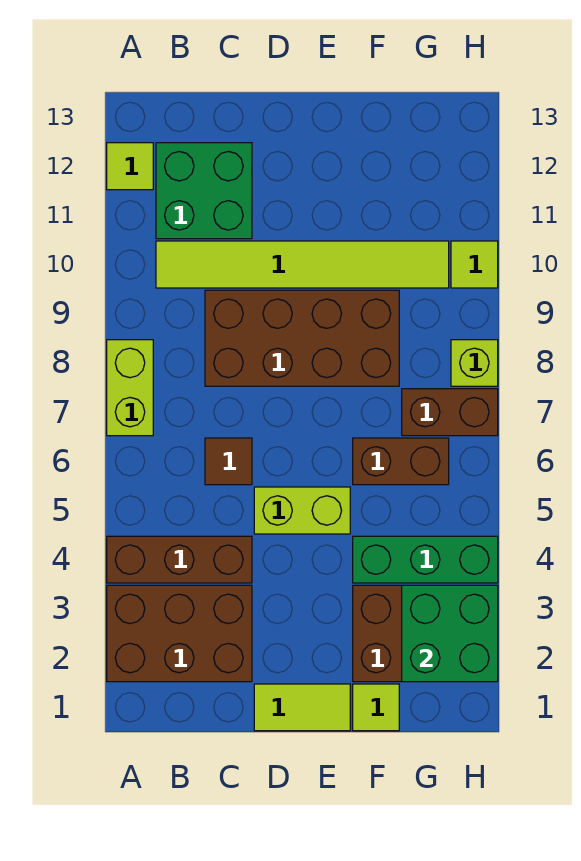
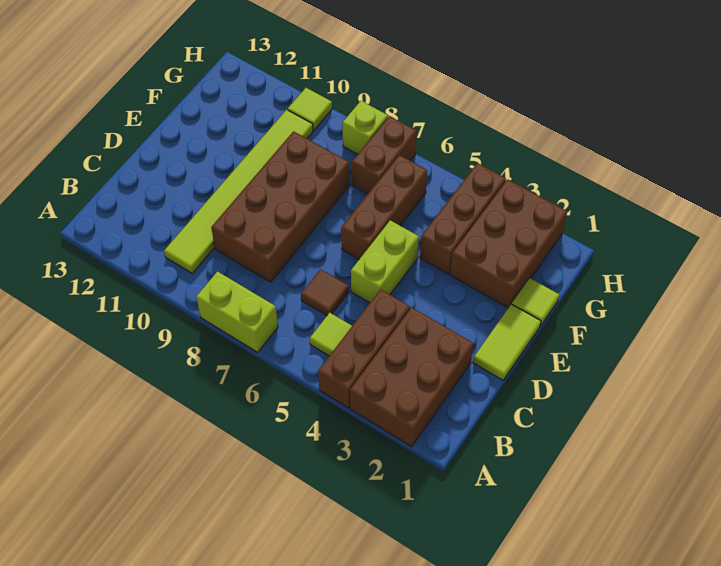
lime 1x1 tile [107,143,153,190] -> lime 1x1 tile moved to [310,313,352,356]
green 2x2 brick [156,143,252,239] -> none
green 1x3 brick [353,536,498,583] -> brown 1x3 brick [420,163,506,274]
brown 1x2 brick [353,438,449,485] -> brown 1x3 brick [341,155,427,259]
green 2x2 brick [402,585,498,682] -> none

